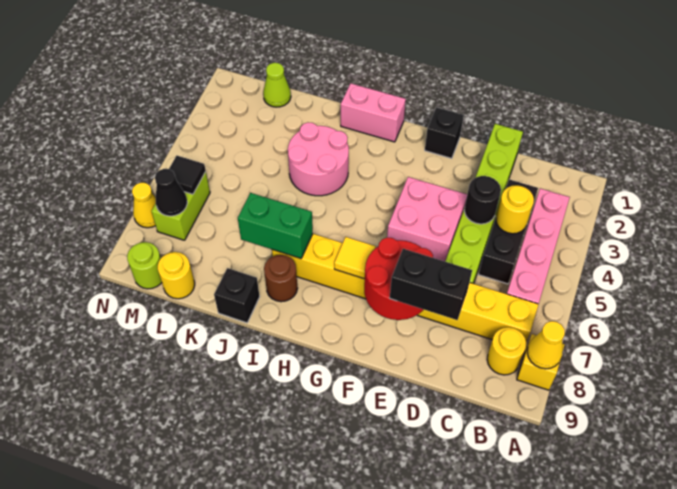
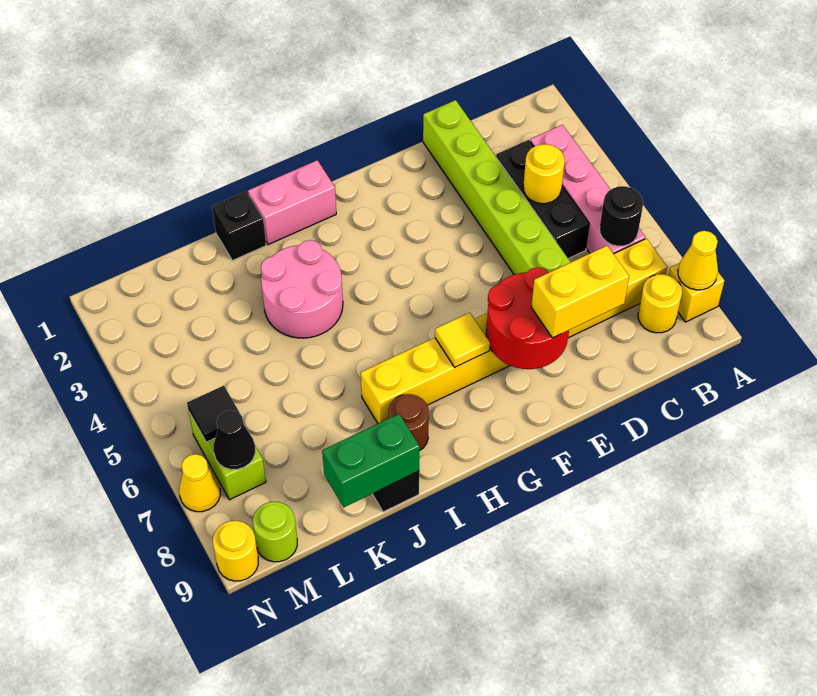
black 1x1 round brick [464,176,501,224] -> black 1x1 round brick moved to [600,186,643,246]
black 1x2 brick [390,249,472,320] -> yellow 1x2 brick [531,246,629,338]
pink 2x2 brick [387,177,467,261] -> none
black 1x1 brick [425,107,464,158] -> black 1x1 brick moved to [212,191,266,260]
green 1x2 brick [238,193,313,259] -> green 1x2 brick moved to [322,414,420,507]
lime 1x1 cone [263,63,291,107] -> none
yellow 1x1 round brick [158,252,195,299] -> yellow 1x1 round brick moved to [213,521,258,581]

